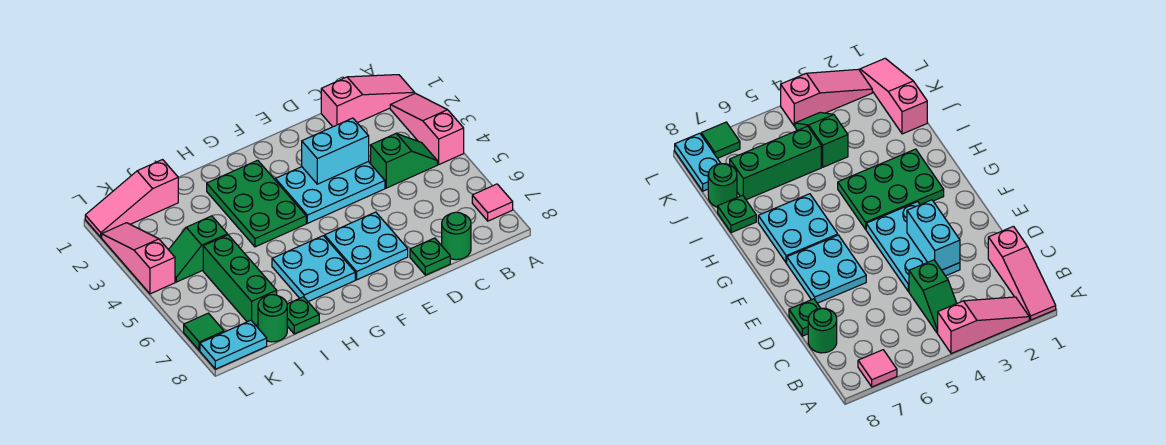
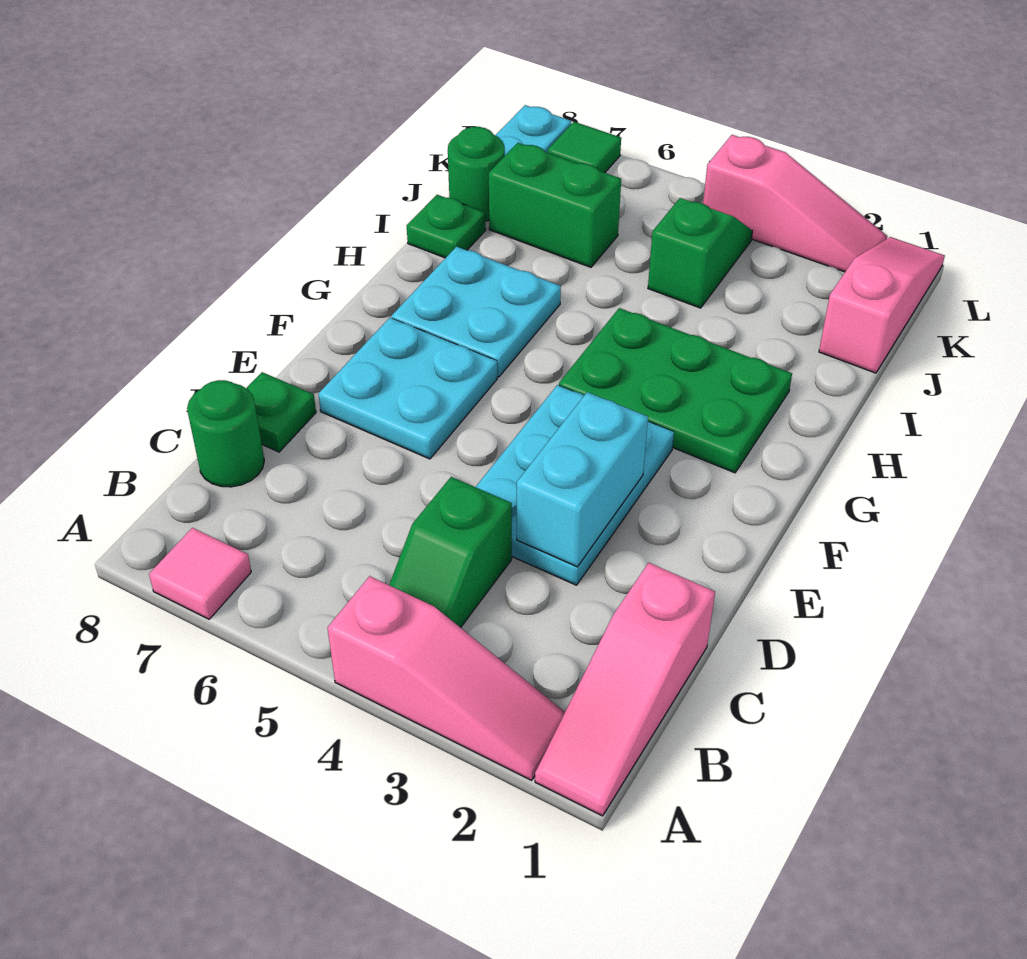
green 1x3 brick [203,235,277,325] -> green 1x2 brick [489,143,621,267]

